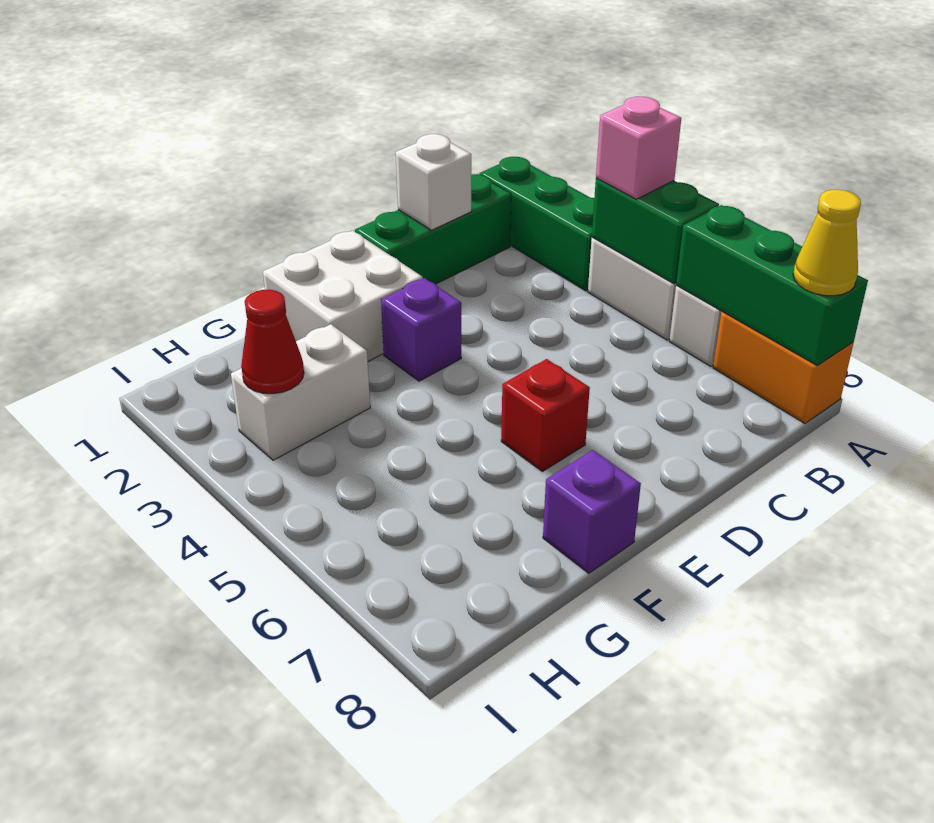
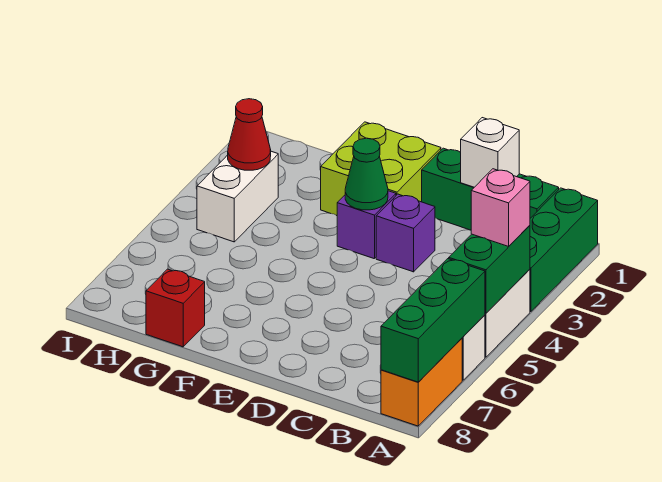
yellow 1x1 cone [793,190,861,296] -> none
white 2x2 brick [263,231,423,361] -> lime 2x2 brick [321,122,441,216]
none -> green 1x1 cone [345,138,388,210]
red 1x1 brick [501,359,590,472] -> red 1x1 brick moved to [146,269,205,347]
purple 1x1 brick [543,450,641,573] -> purple 1x1 brick moved to [376,194,435,272]
white 1x2 brick [231,324,370,460] -> white 1x2 brick turned to [197,151,278,242]

